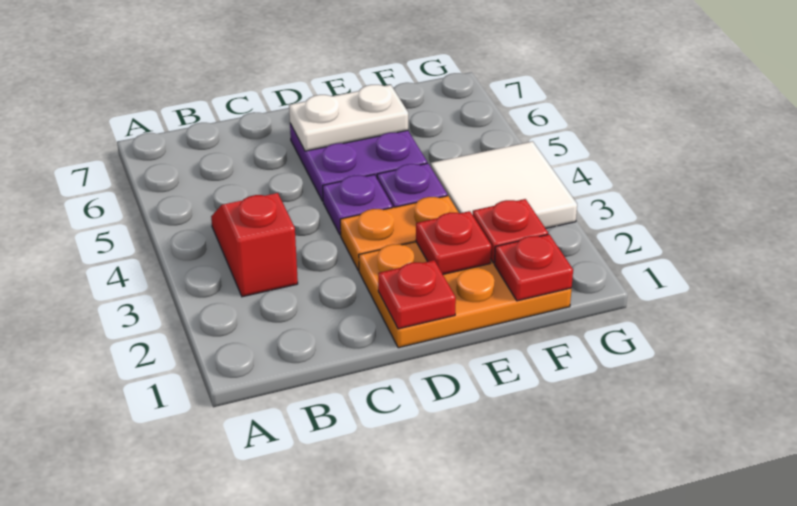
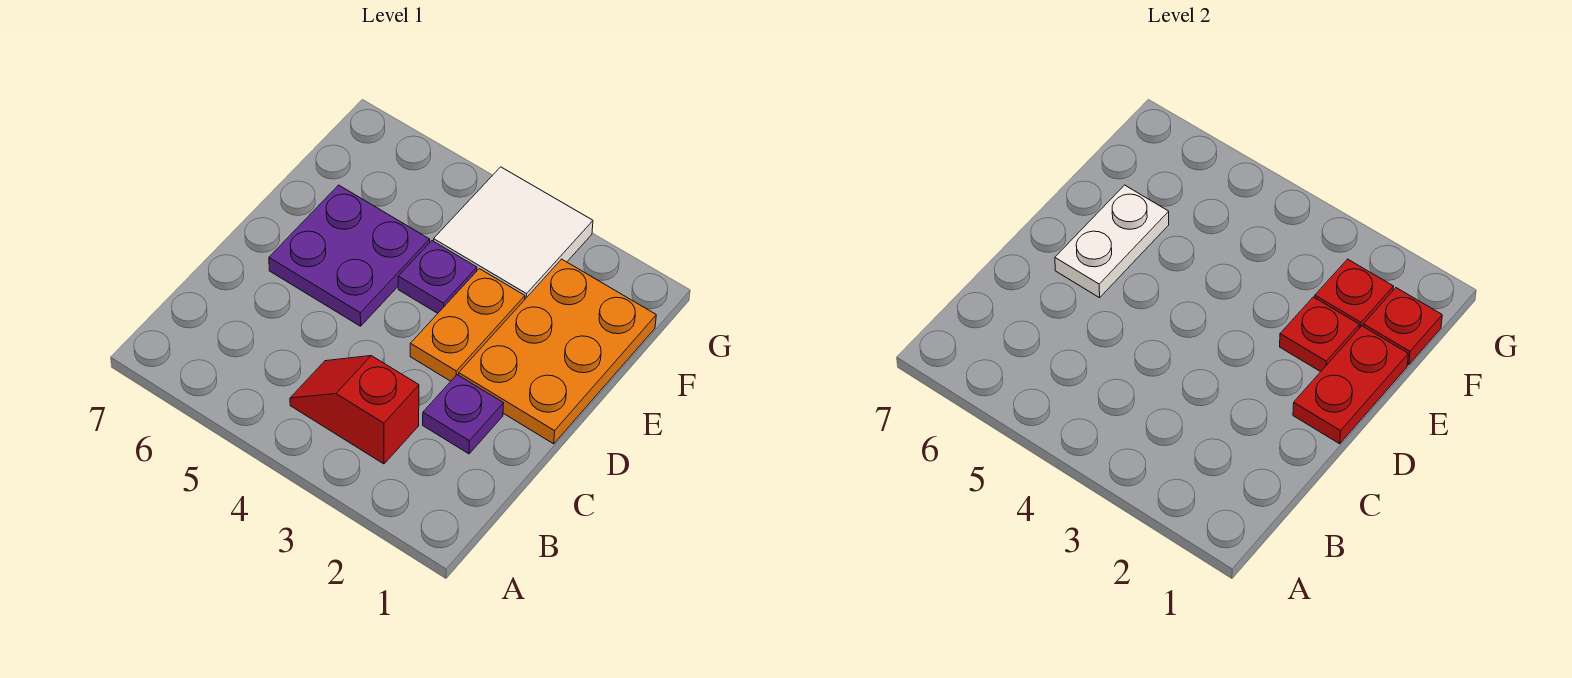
red 1x1 plate [378,260,456,329] -> red 1x2 plate [1293,326,1408,444]
purple 1x1 plate [323,175,392,235] -> purple 1x1 plate moved to [423,375,504,454]

